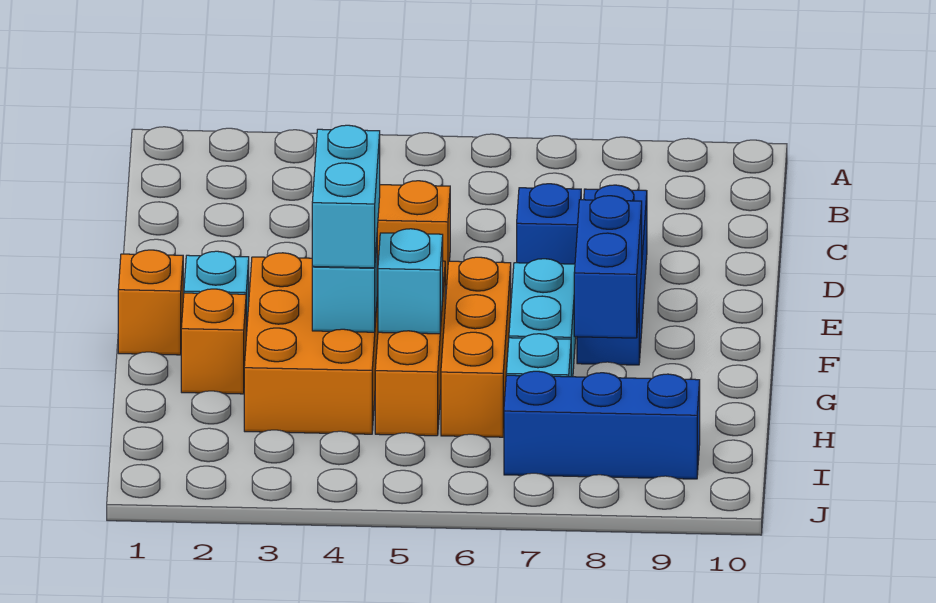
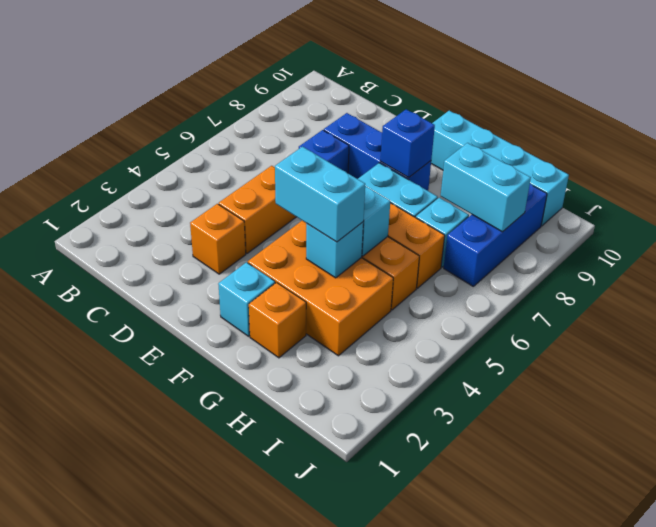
orange 1x1 brick [118,250,183,355] -> orange 1x1 brick moved to [190,204,246,274]
blue 1x2 brick [574,196,642,338] -> blue 1x1 brick [381,109,435,177]
none -> cyan 1x4 brick [431,111,569,226]
none -> cyan 1x2 brick [441,143,531,232]

